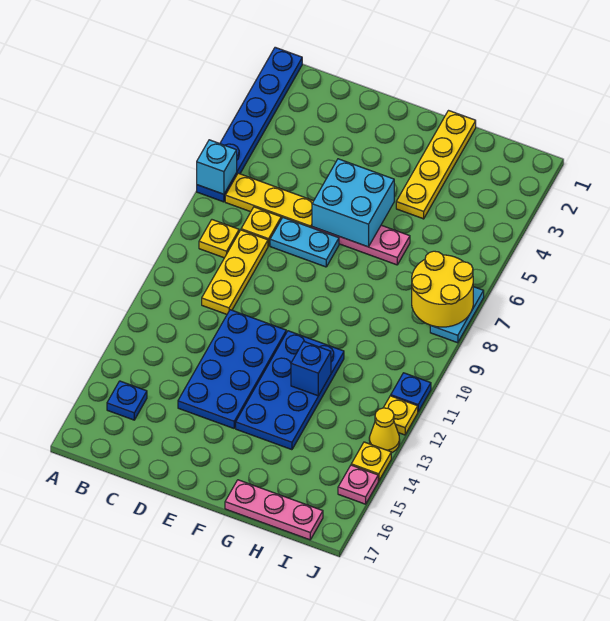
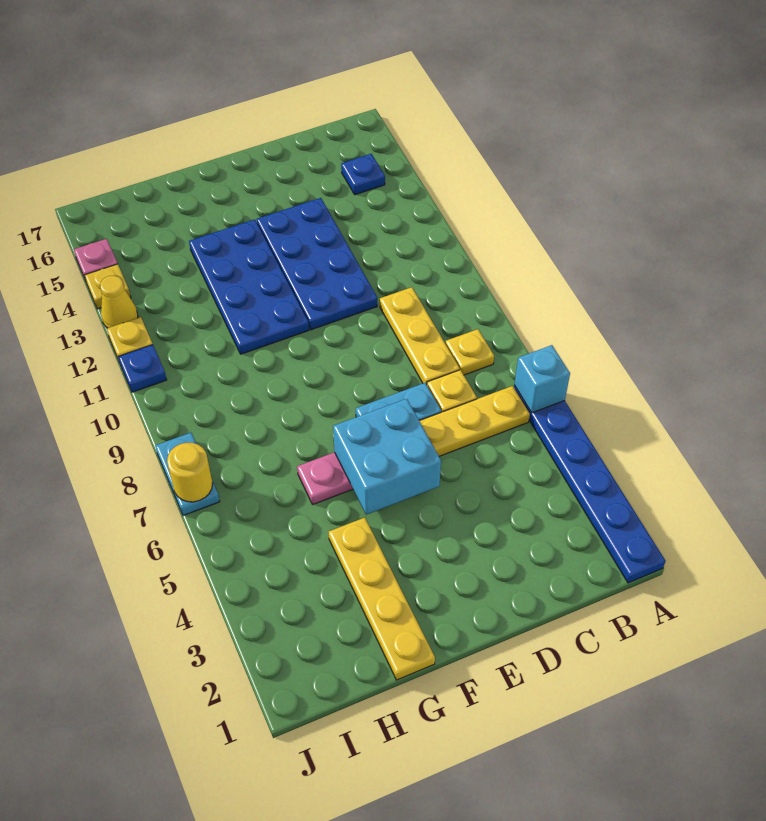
blue 1x1 brick [291,341,331,396] -> none
pink 1x3 plate [225,480,323,540] -> none
yellow 2x2 round brick [412,251,473,327] -> yellow 1x1 round brick [167,443,213,502]

